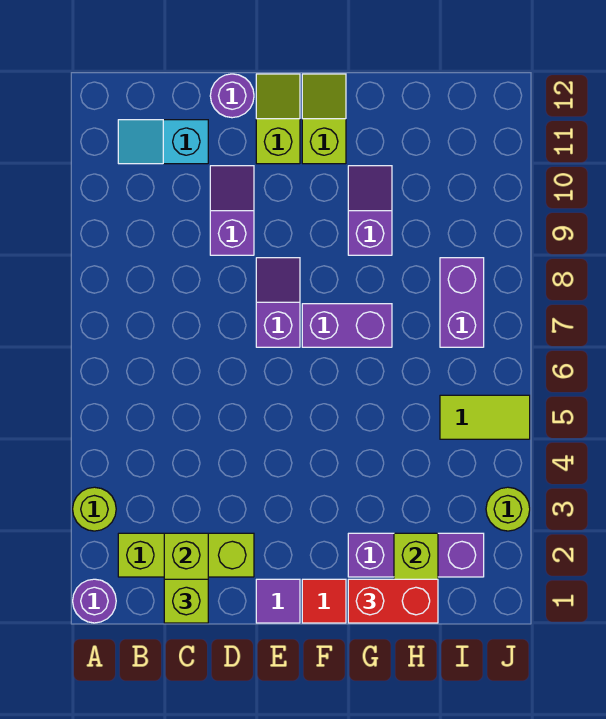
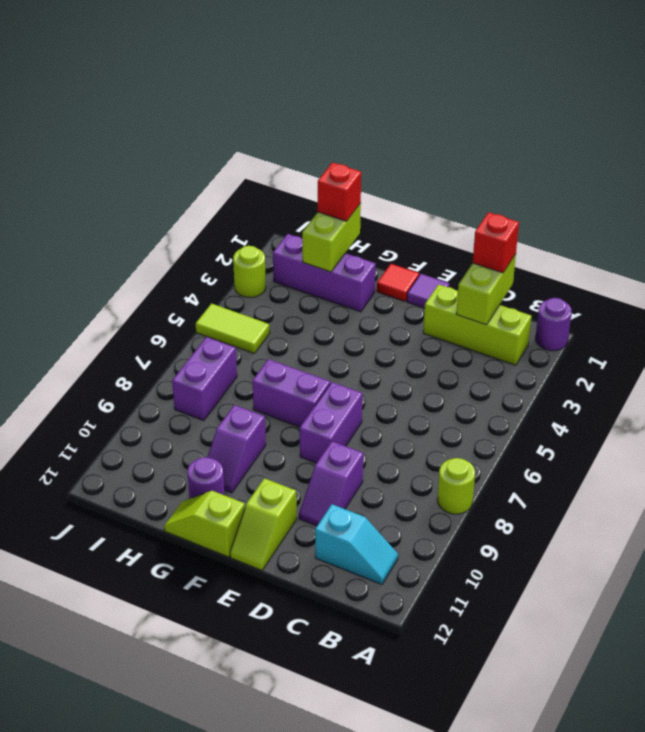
lime 1x1 round brick [73,487,116,531] -> lime 1x1 round brick moved to [438,458,475,514]
lime 1x1 brick [164,579,208,623] -> red 1x1 brick [473,212,519,273]
purple 1x1 round brick [210,74,254,118] -> purple 1x1 round brick moved to [187,457,224,499]
purple 1x2 slope [256,258,300,347] -> purple 1x2 brick [300,382,362,463]
lime 1x2 slope [302,74,346,164] -> lime 1x2 slope turned to [164,491,245,557]
red 1x2 brick [348,579,438,623] -> red 1x1 brick [318,163,361,221]

